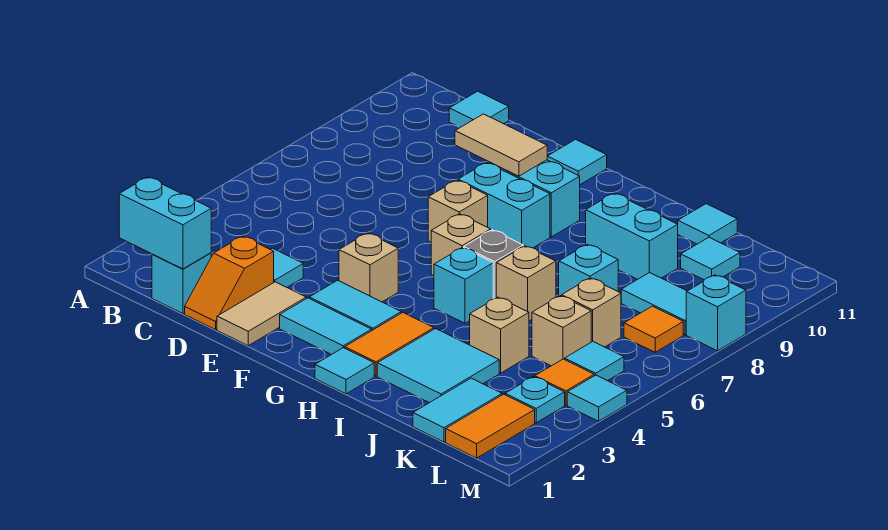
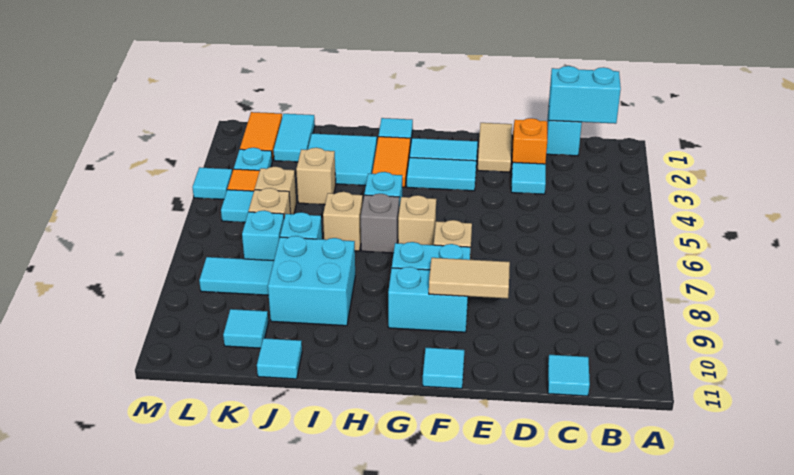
tan 1x1 brick [339,233,398,302] -> none
cyan 1x2 brick [586,193,678,279] -> cyan 2x2 brick [268,236,355,326]
orange 1x1 tile [624,306,683,352] -> none
cyan 1x1 brick [686,275,746,351] -> cyan 1x1 brick moved to [242,210,284,260]

